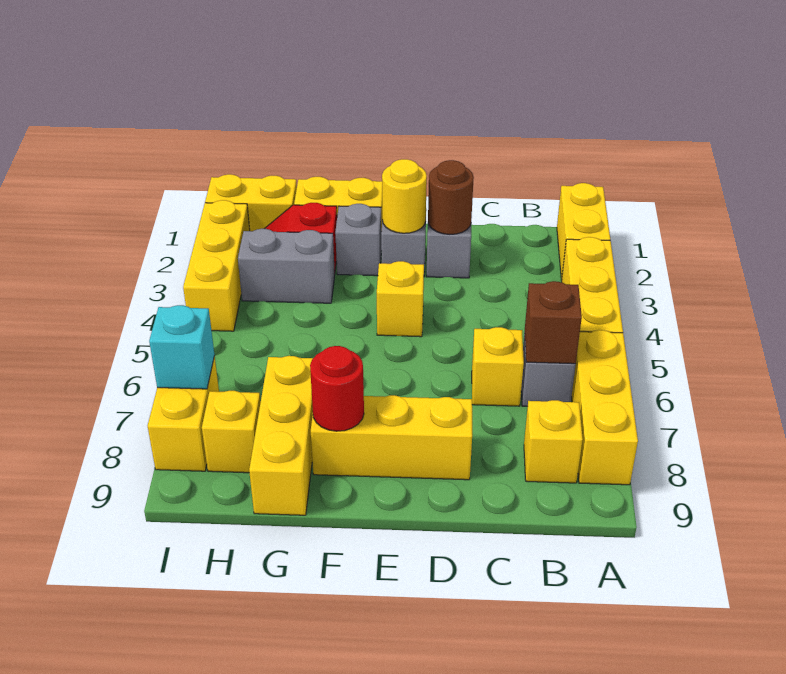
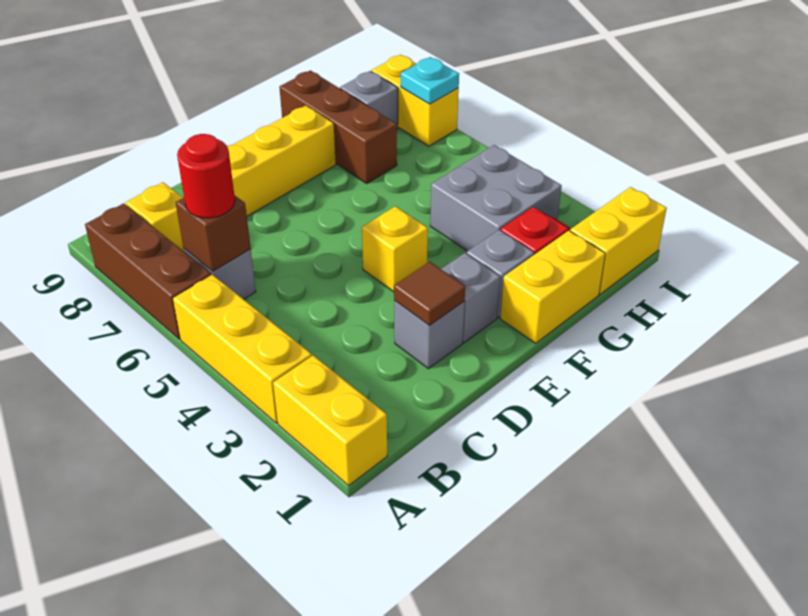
yellow 1x3 brick [571,330,638,485] -> brown 1x3 brick [85,203,211,339]
yellow 1x1 brick [472,327,524,406] -> none
brown 1x1 round brick [428,160,474,234] -> brown 1x1 tile [394,262,465,326]
yellow 1x1 round brick [382,159,427,233] -> none
red 1x1 round brick [310,346,364,431] -> red 1x1 round brick moved to [177,134,235,218]
grey 1x2 brick [238,229,335,303] -> grey 2x2 brick [430,145,562,251]
yellow 1x3 brick [249,356,313,515] -> brown 1x3 brick [279,70,397,183]
yellow 1x1 brick [202,391,261,473] -> grey 1x1 brick [340,71,398,129]
yellow 1x3 brick [183,200,250,331] -> none
cyan 1x1 brick [149,305,214,389] -> cyan 1x1 plate [401,57,459,104]

